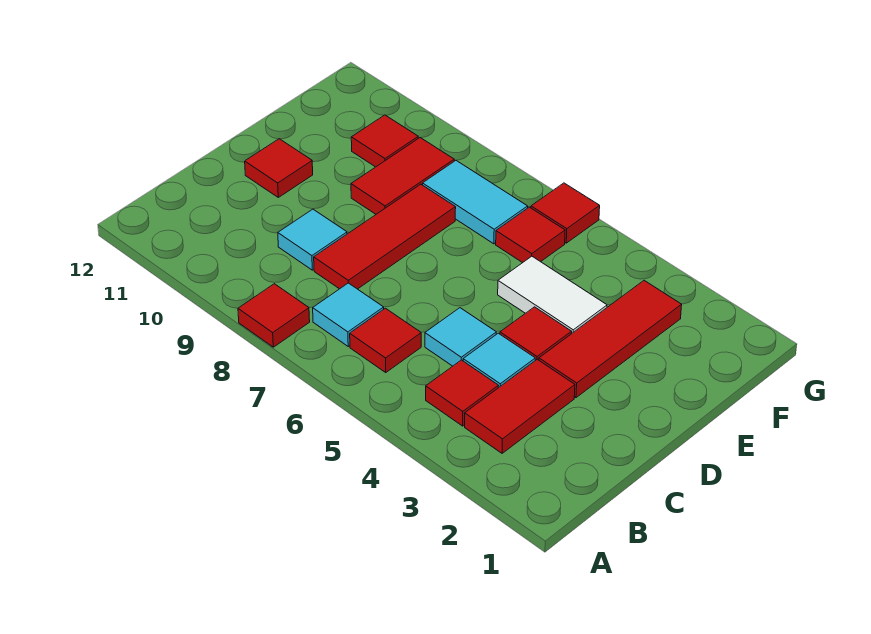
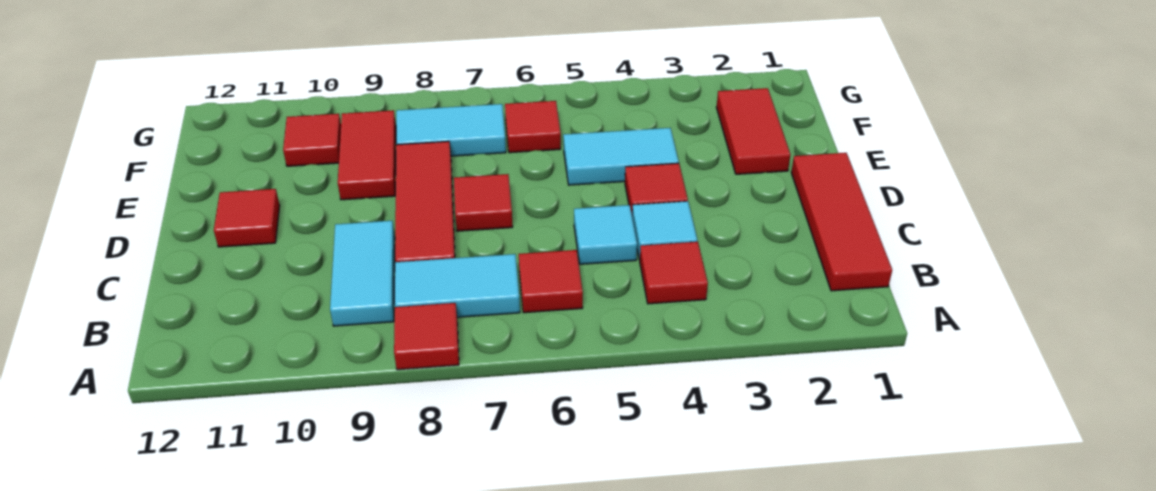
red 1x2 tile [465,359,575,453] -> red 1x2 tile moved to [716,88,791,174]
cyan 1x1 tile [313,283,384,346] -> cyan 1x2 tile [395,254,520,317]
cyan 1x1 tile [278,209,347,270] -> cyan 1x2 tile [330,221,395,326]
red 1x3 tile [539,281,682,398] -> red 1x3 tile moved to [791,153,892,291]
white 1x2 tile [498,256,607,334] -> cyan 1x2 tile [563,128,679,185]
red 1x1 tile [531,183,600,243] -> red 1x1 tile moved to [454,174,513,231]

